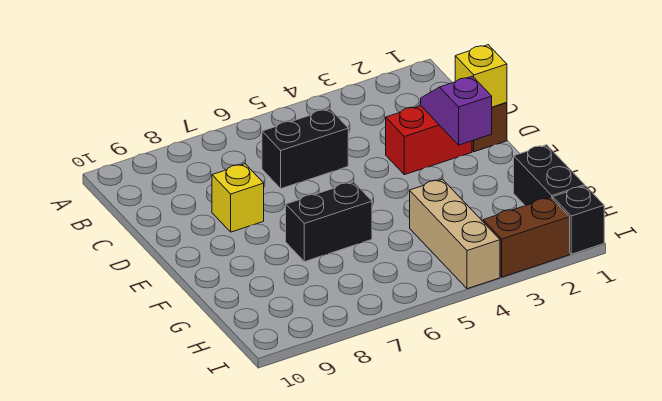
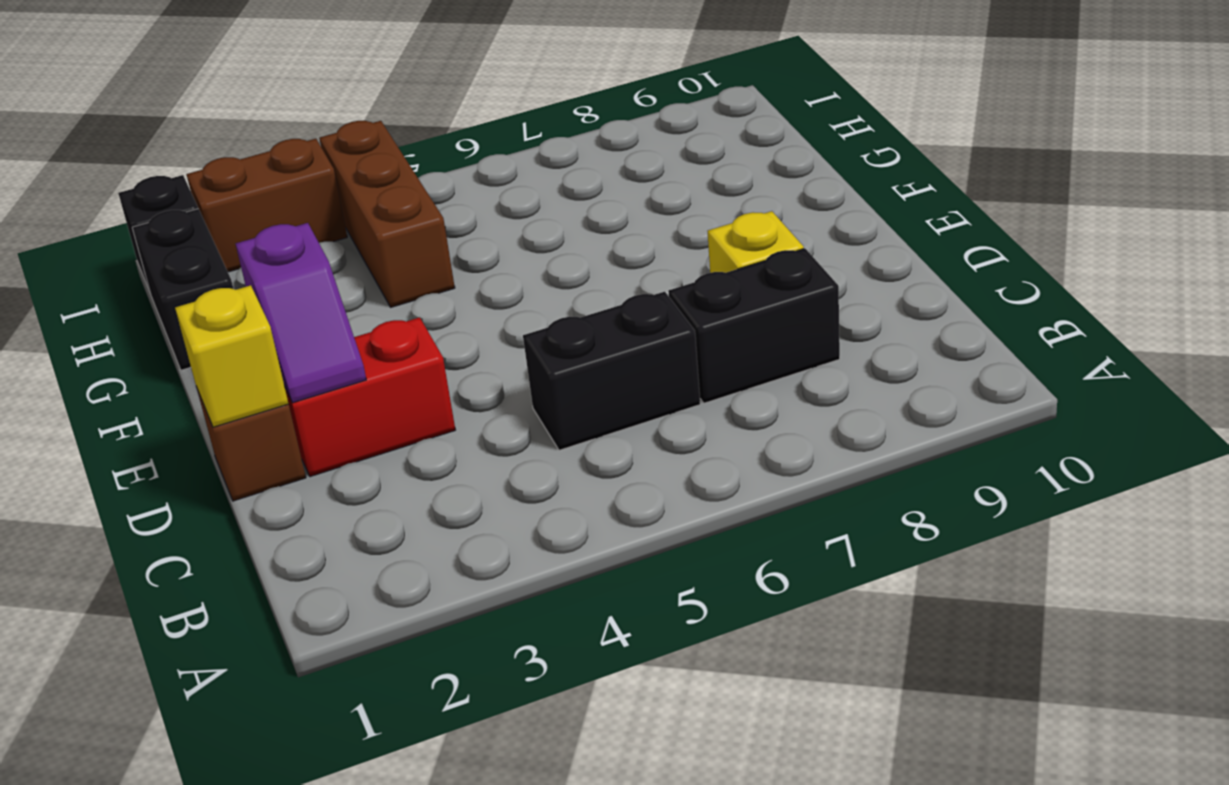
black 1x2 brick [286,182,372,262] -> black 1x2 brick moved to [668,248,840,403]
tan 1x3 brick [410,179,500,289] -> brown 1x3 brick [319,121,455,307]

